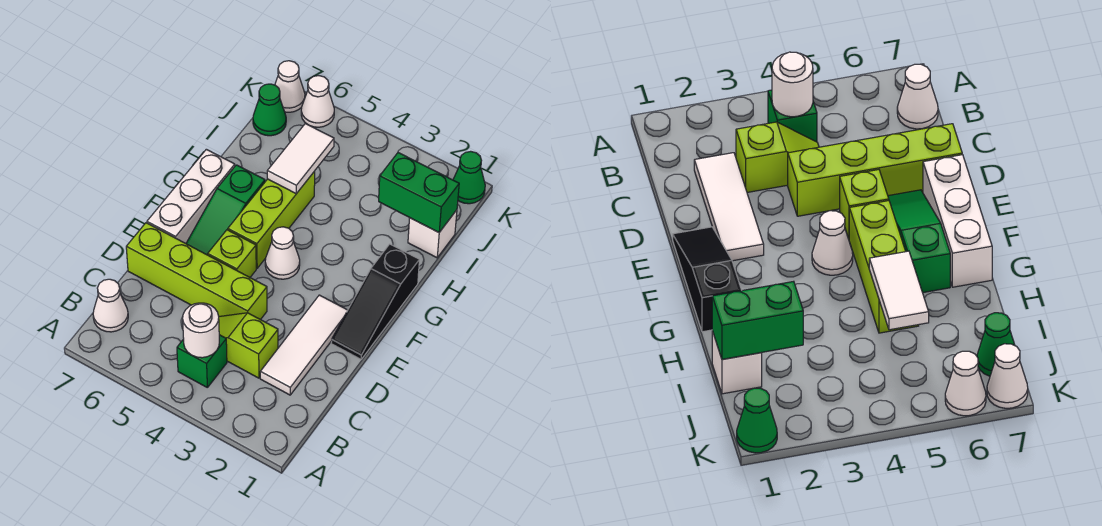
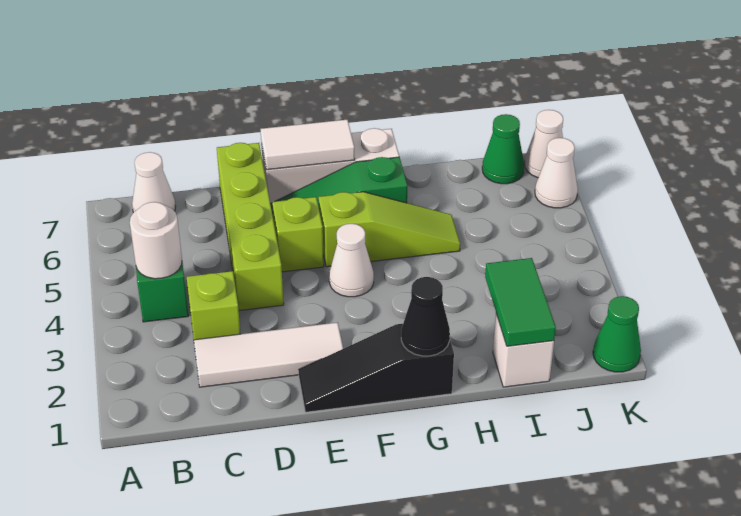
lime 1x3 brick [228,171,315,268] -> lime 1x3 slope [319,192,460,267]
none -> black 1x1 cone [401,277,450,356]
white 1x2 tile [267,124,334,194] -> white 1x2 tile moved to [261,120,355,170]
green 1x2 brick [379,153,459,232] -> green 1x2 tile [485,258,556,346]

